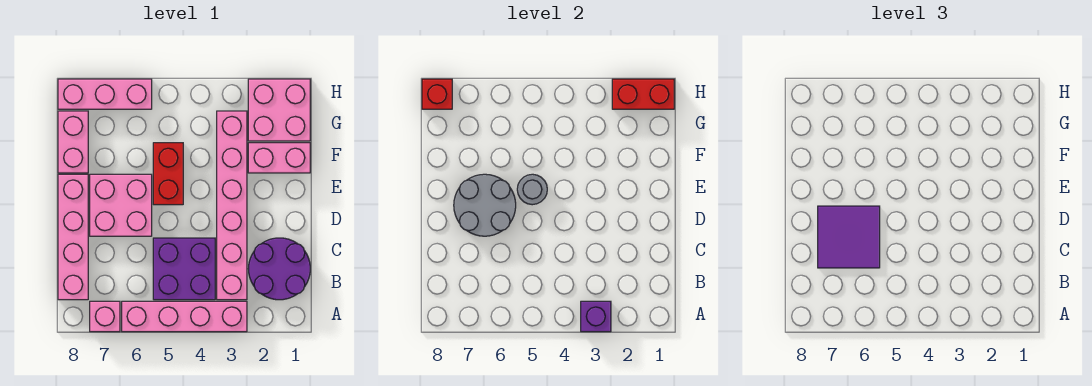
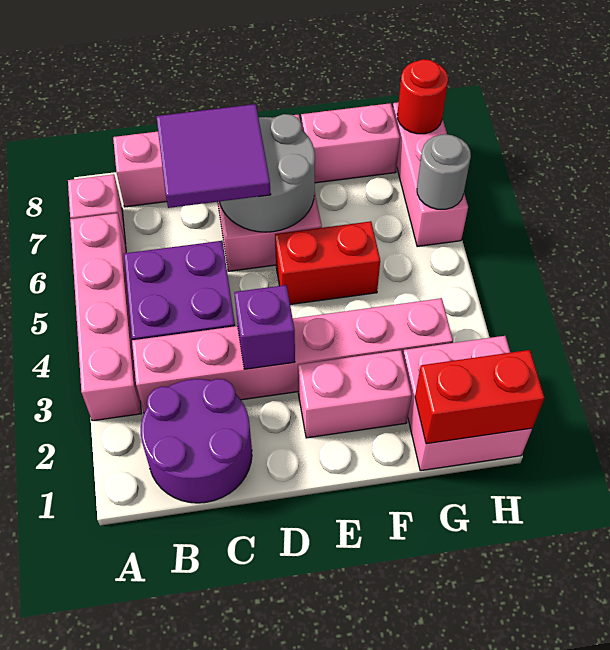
purple 1x1 brick [581,301,611,332] -> purple 1x1 brick moved to [234,285,295,369]
grey 1x1 round brick [517,174,547,205] -> grey 1x1 round brick moved to [417,134,471,209]
pink 1x2 brick [248,143,310,173] -> pink 1x2 brick turned to [298,350,412,438]
red 1x2 brick [612,79,674,109] -> red 1x2 brick turned to [415,350,545,444]
red 1x1 brick [422,79,452,109] -> red 1x1 round brick [397,59,448,134]

